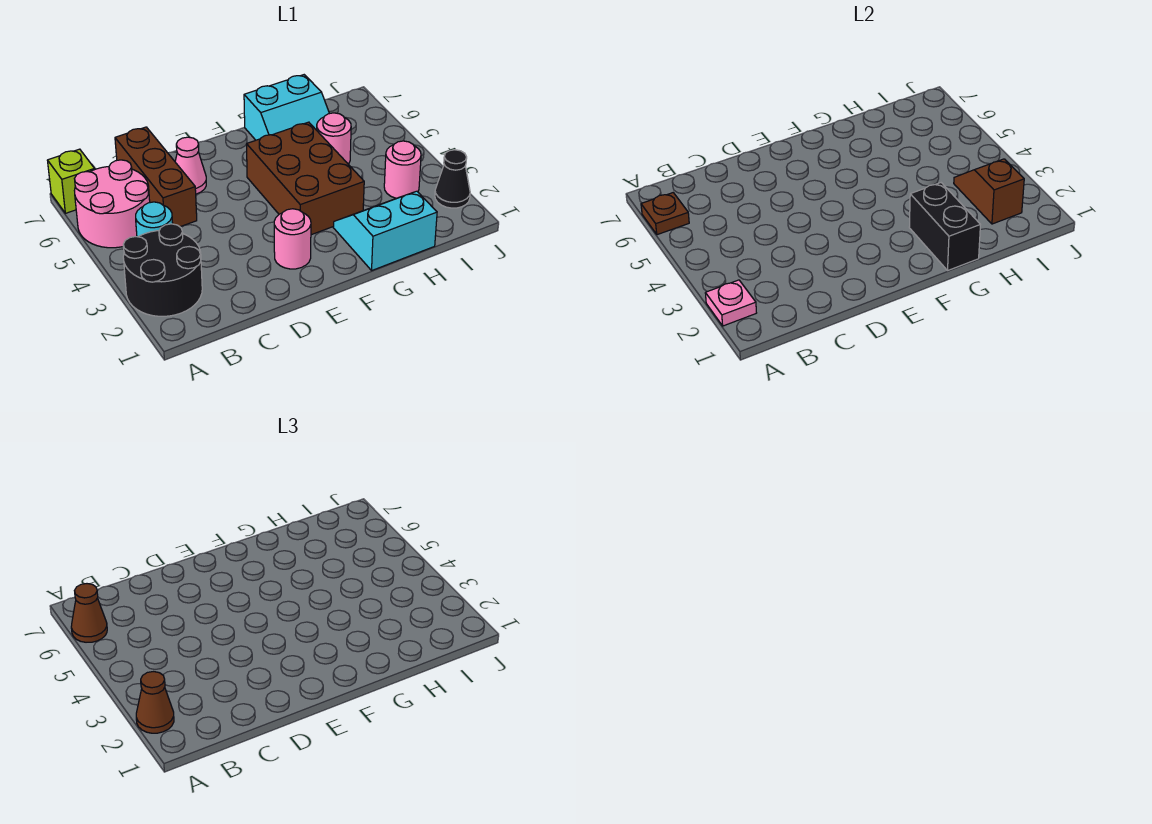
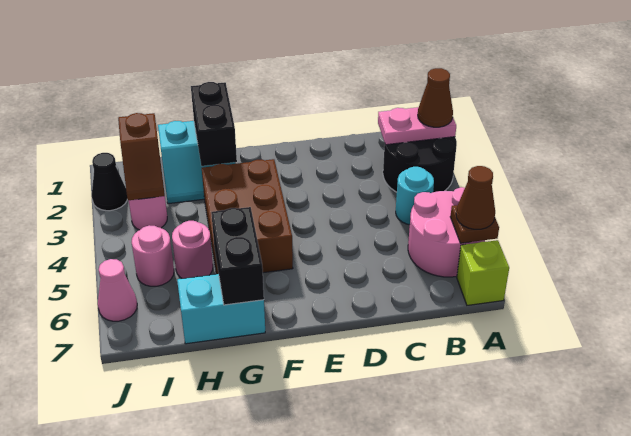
pink 1x1 plate [705,280,756,326] -> pink 1x2 plate [378,107,456,145]
brown 1x3 brick [115,127,197,227] -> none
pink 1x1 cone [175,137,206,194] -> pink 1x1 cone moved to [98,259,137,321]
pink 1x1 round brick [274,209,311,269] -> pink 1x1 round brick moved to [132,225,174,286]
none -> black 1x2 brick [211,207,264,305]

